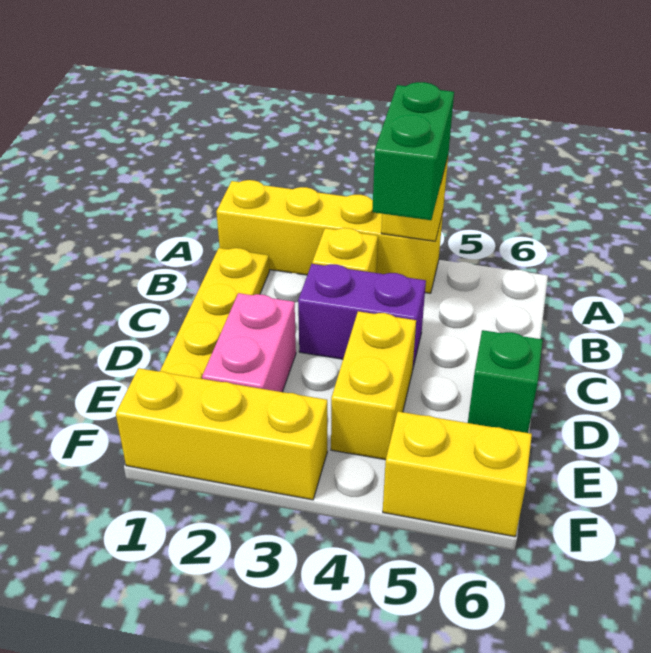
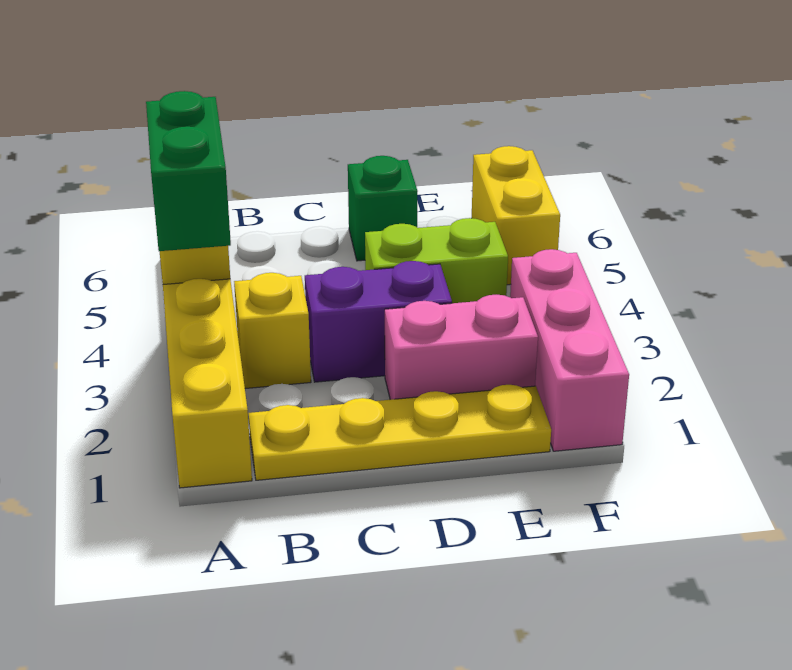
green 1x2 brick [372,82,454,220] -> green 1x2 brick turned to [146,91,231,251]
purple 1x2 brick [298,264,426,370] -> purple 1x2 brick turned to [305,261,452,382]
yellow 1x2 brick [331,311,416,460] -> lime 1x2 brick [365,218,508,303]
yellow 1x3 brick [116,368,327,500] -> pink 1x3 brick [510,249,629,451]

